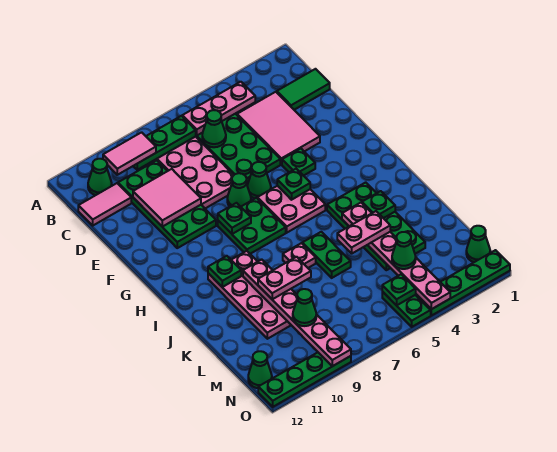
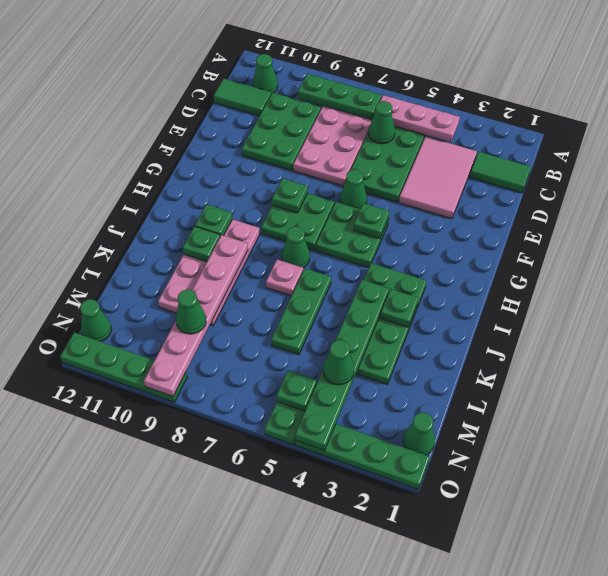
pink 1x2 tile [103,132,156,175] -> none
green 2x4 plate [118,160,216,248] -> green 2x3 plate [242,93,321,170]
pink 1x2 tile [78,183,131,225] -> green 1x2 tile [214,79,271,116]
pink 2x2 tile [133,169,201,227] -> none
green 1x1 plate [282,149,315,176] -> green 1x1 plate moved to [183,226,220,262]
green 1x1 cone [227,173,251,207] -> green 1x1 cone moved to [282,227,310,268]
pink 2x2 plate [257,186,325,233] -> green 2x2 plate [316,202,389,268]
pink 1x6 plate [342,203,450,309] -> green 1x6 plate [295,280,389,450]
green 1x2 plate [302,232,351,278] -> green 1x3 plate [271,268,331,355]
pink 1x2 plate [337,211,390,253] -> none
pink 1x2 plate [258,257,311,299] -> none

